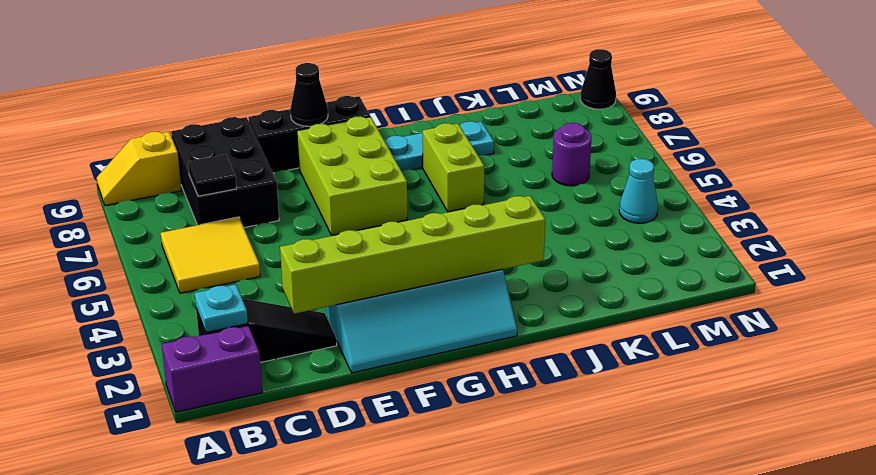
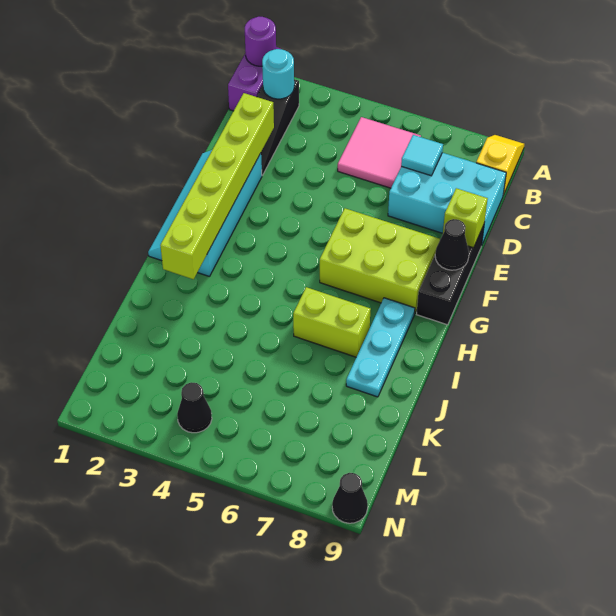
cyan 1x1 plate [195,284,248,332] -> cyan 1x1 round brick [262,49,294,99]
yellow 2x2 tile [161,217,260,293] -> pink 2x2 tile [338,117,421,188]
black 2x3 brick [171,117,279,228] -> cyan 2x3 brick [388,153,506,246]
black 1x1 tile [188,154,237,196] -> cyan 1x1 tile [401,135,443,176]
none -> lime 1x1 brick [443,188,488,248]
purple 1x1 round brick [552,123,592,186] -> purple 1x1 round brick moved to [245,17,276,66]
cyan 1x1 cone [619,159,658,223] -> black 1x1 cone [177,382,212,433]

